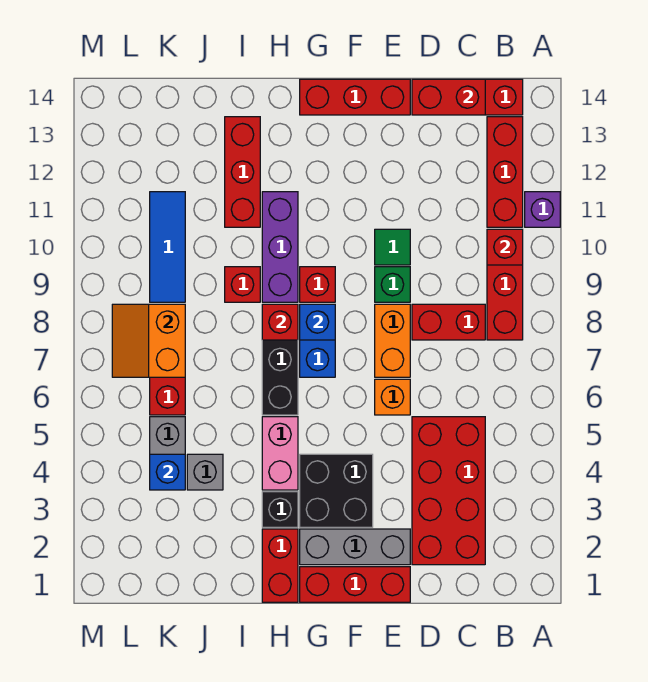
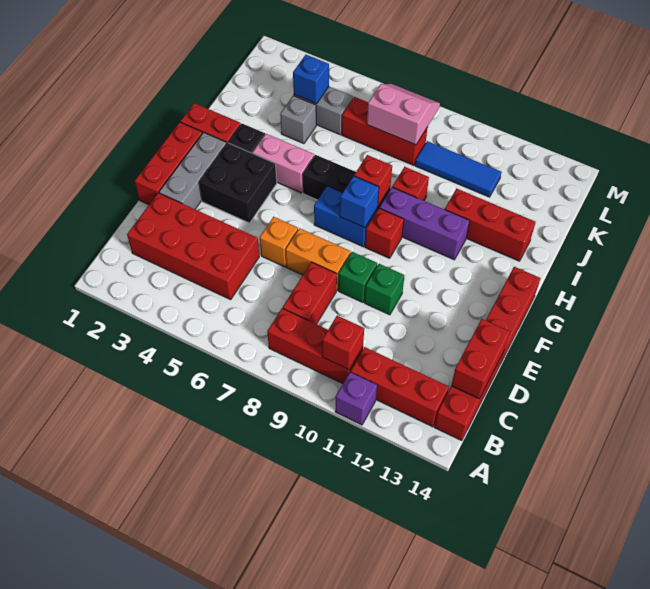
green 1x1 tile [375,229,410,265] -> green 1x1 brick [365,264,404,315]
orange 2x2 slope [112,304,185,377] -> pink 2x2 slope [367,84,440,145]

